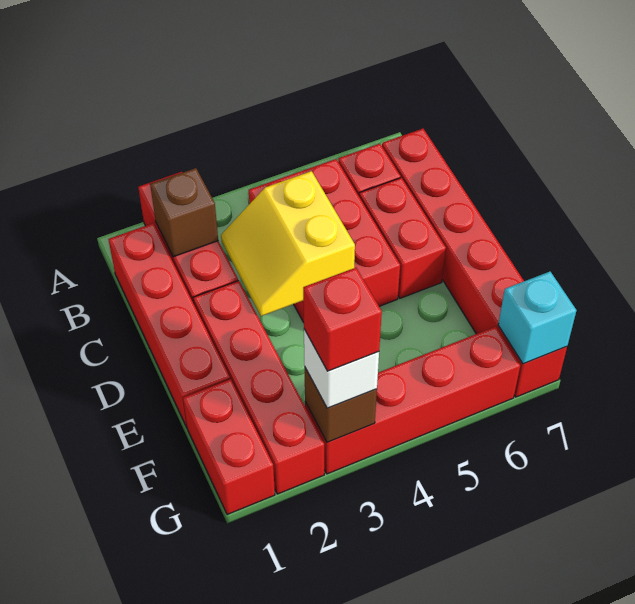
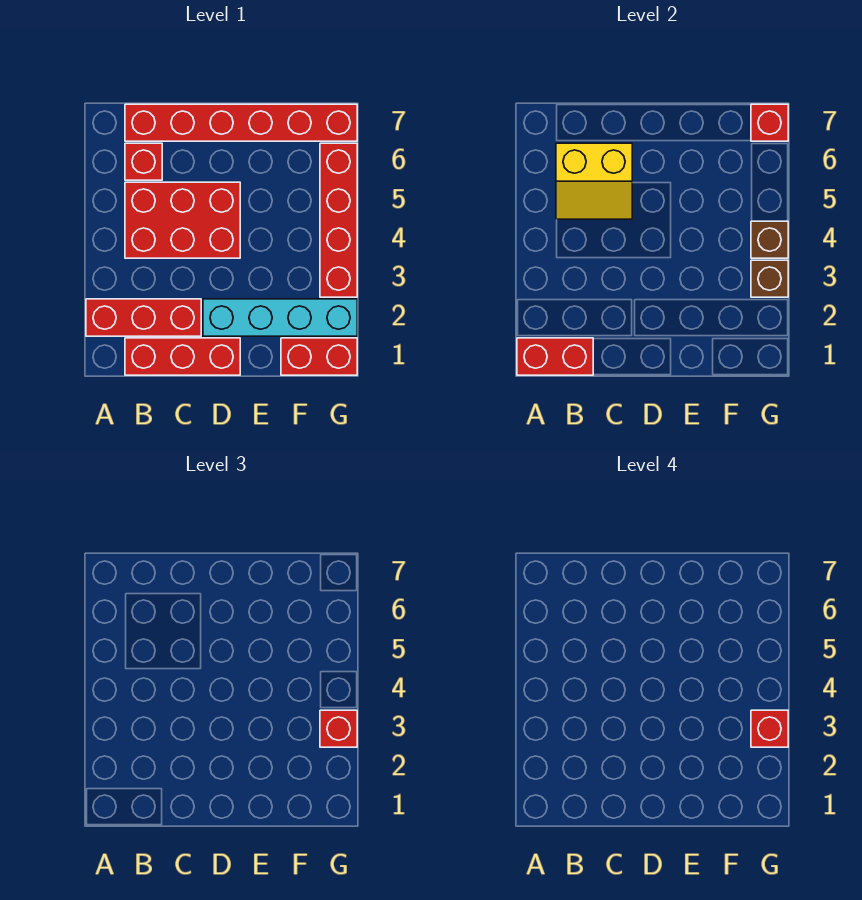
red 1x4 brick [108,223,230,427] -> red 1x3 brick [125,338,240,375]
brown 1x1 brick [150,168,218,257] -> brown 1x1 brick moved to [751,221,788,258]
yellow 2x2 slope [221,171,355,316] -> yellow 2x2 slope moved to [556,143,632,219]
red 1x2 brick [359,178,446,298] -> red 1x2 brick moved to [517,338,593,375]
red 1x4 brick [193,281,324,494] -> cyan 1x4 brick [203,299,357,336]
white 1x1 brick [304,329,379,408] -> red 1x1 brick [320,710,357,747]
cyan 1x1 brick [498,272,576,364] -> red 1x1 brick [751,104,788,141]

